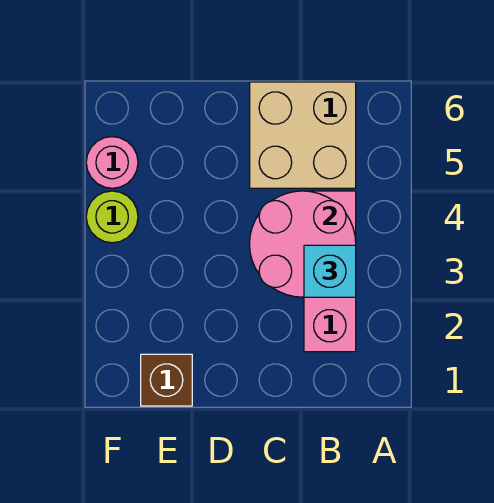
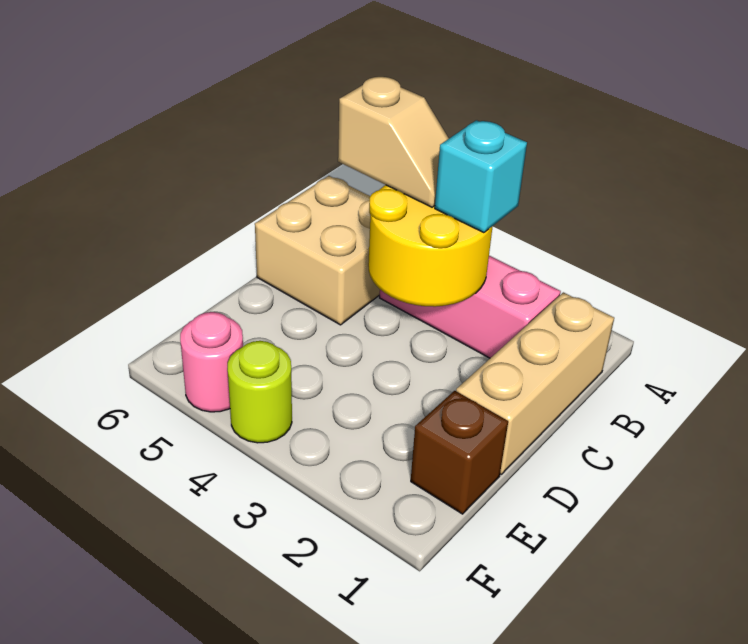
none -> tan 1x3 brick [456,292,614,474]
pink 2x2 round brick [250,191,356,297] -> yellow 2x2 round brick [368,185,493,307]
none -> tan 1x2 slope [338,77,449,207]

